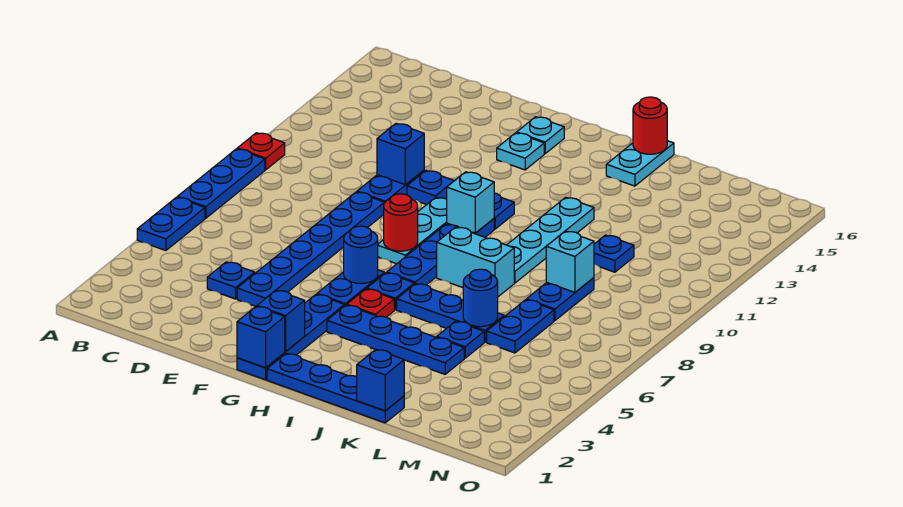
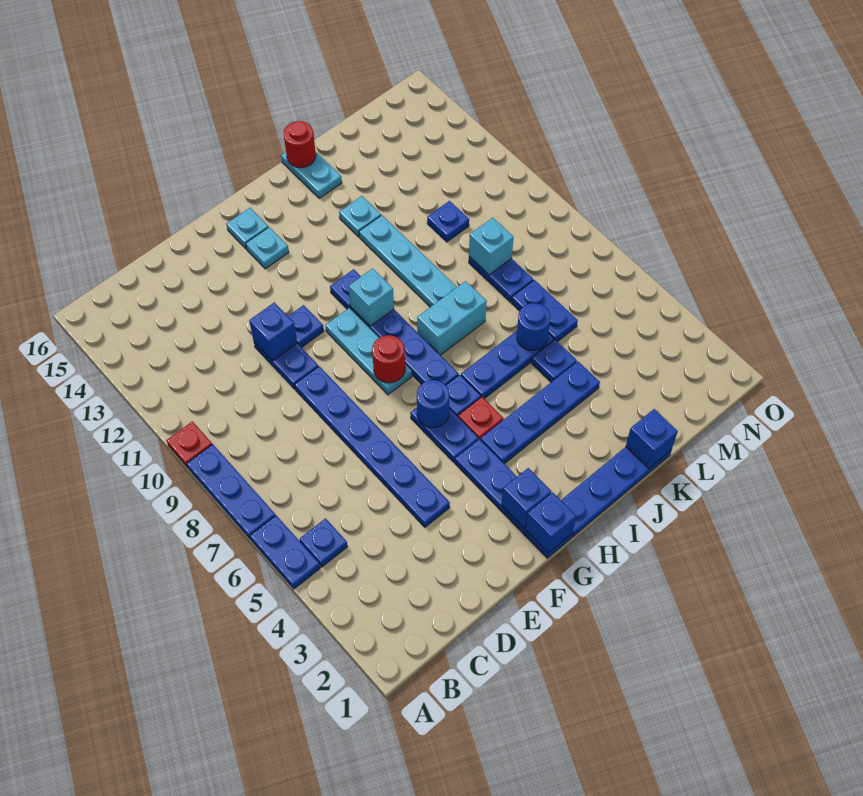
blue 1x1 plate [207,262,255,299] -> blue 1x1 plate moved to [300,518,347,567]
none -> cyan 1x1 plate [339,196,381,237]

